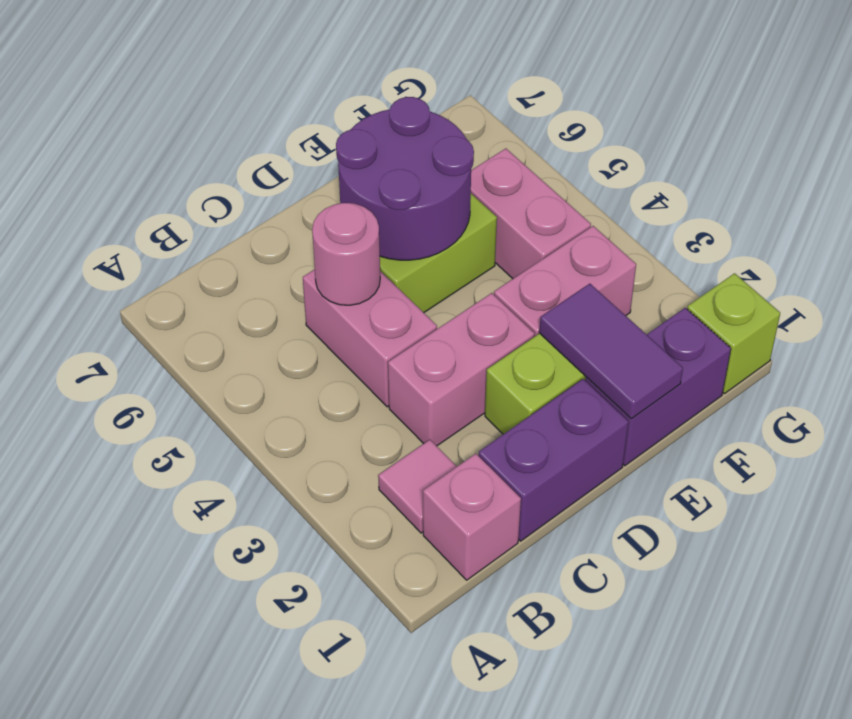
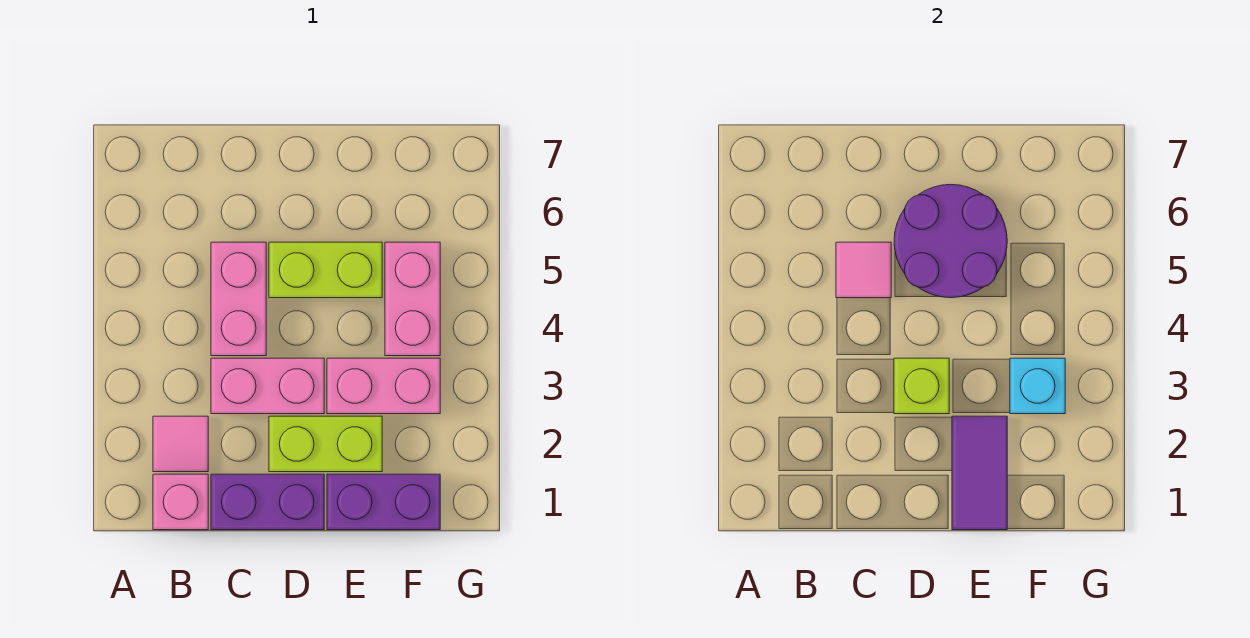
pink 1x1 round brick [312,203,380,305] -> pink 1x1 tile [836,242,891,298]
none -> cyan 1x1 brick [1010,358,1065,414]
lime 1x1 brick [687,273,780,394] -> lime 1x1 brick moved to [894,358,949,414]

